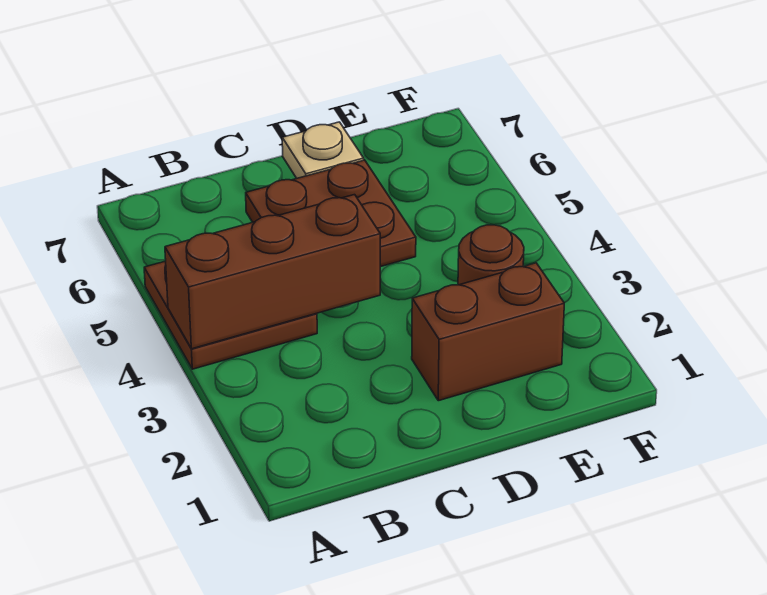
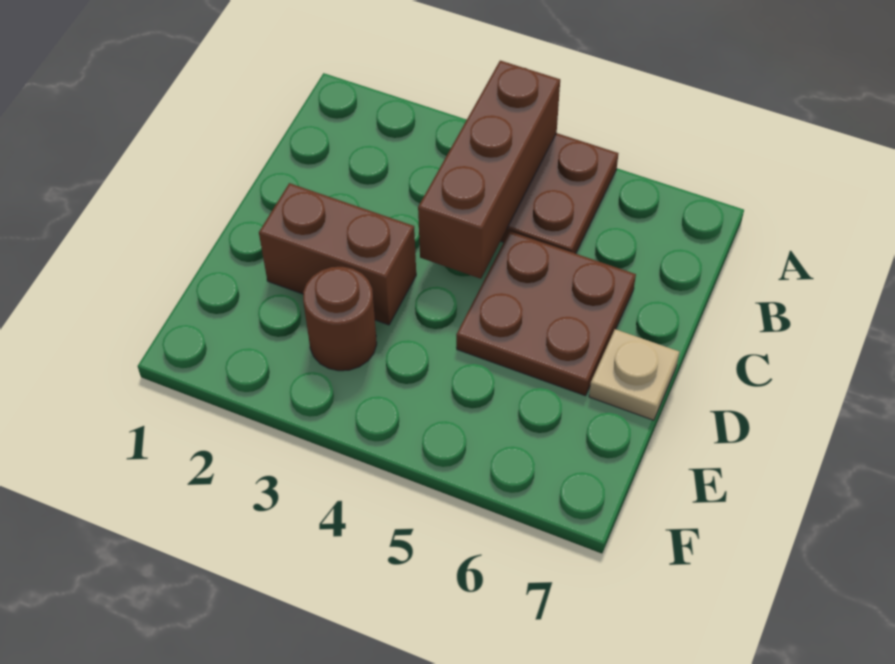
brown 1x2 brick [412,263,564,401] -> brown 1x2 brick turned to [259,183,416,325]

